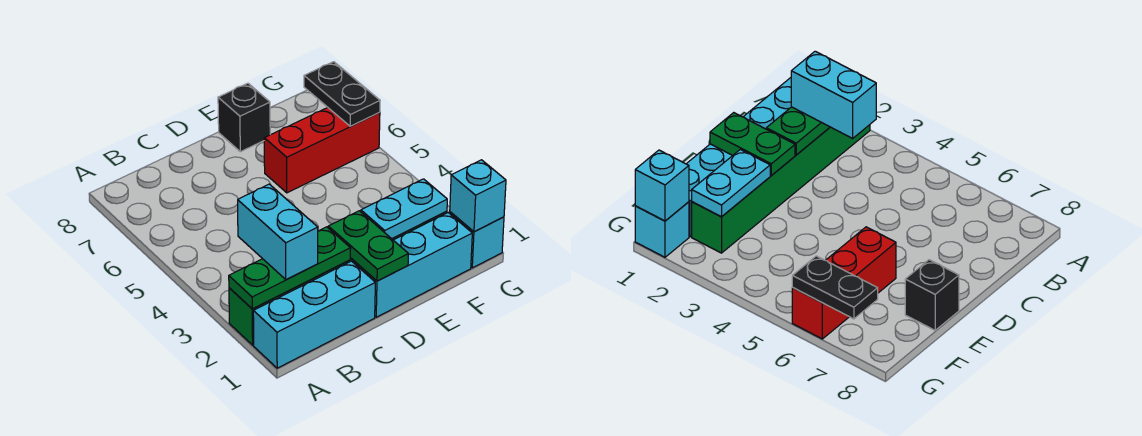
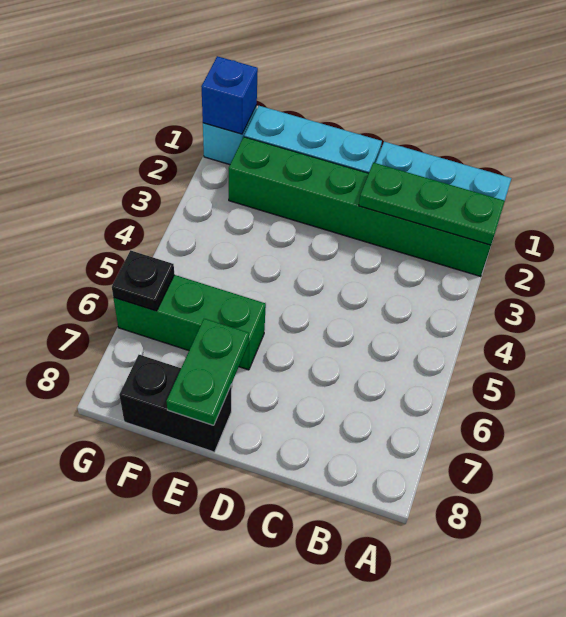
cyan 1x2 brick [238,184,318,279] -> none
green 1x2 plate [328,211,408,281] -> green 1x2 plate moved to [166,319,249,425]
cyan 1x2 plate [361,179,447,239] -> none
red 1x3 brick [264,108,380,193] -> green 1x3 brick [114,275,266,370]
black 1x1 brick [218,83,270,152] -> black 1x2 brick [119,355,231,452]
cyan 1x1 brick [450,160,506,232] -> blue 1x1 brick [201,56,258,134]
black 1x2 plate [304,62,380,126] -> black 1x1 plate [112,250,174,311]

